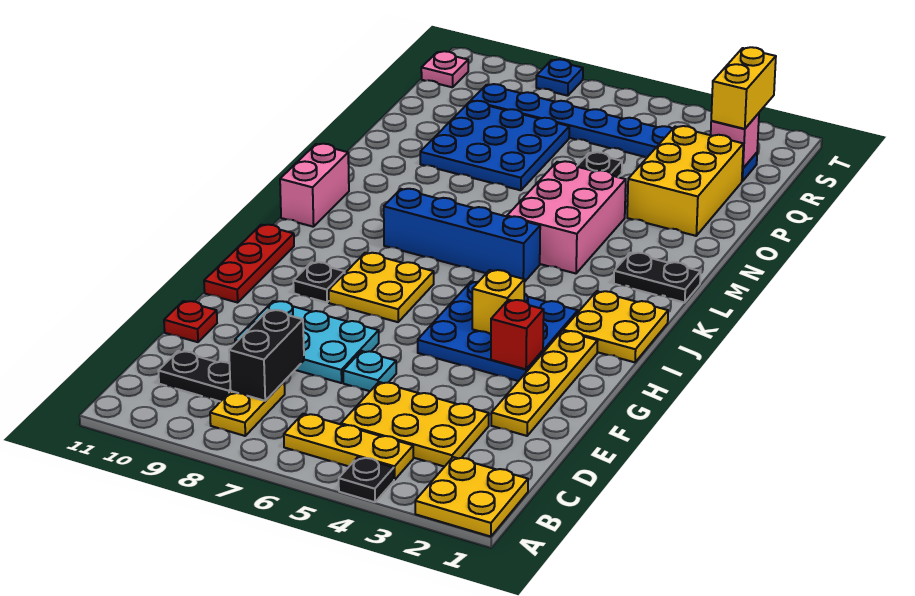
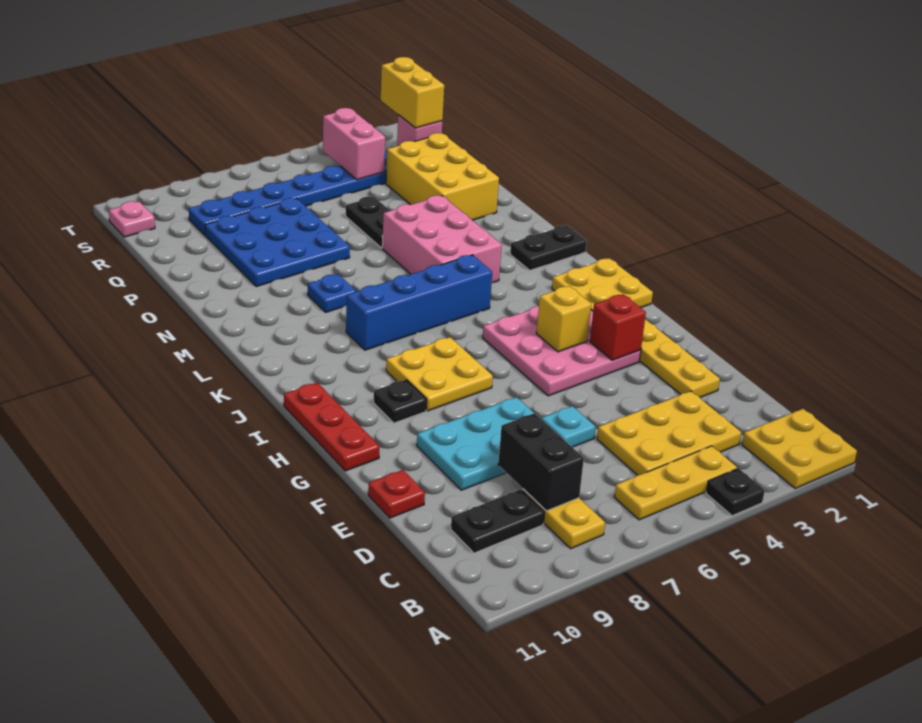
blue 3x3 plate [418,281,578,381] -> pink 3x3 plate [483,306,641,396]
pink 1x2 brick [280,144,349,227] -> pink 1x2 brick moved to [323,108,385,180]
blue 1x1 plate [536,59,583,96] -> blue 1x1 plate moved to [308,274,356,312]

